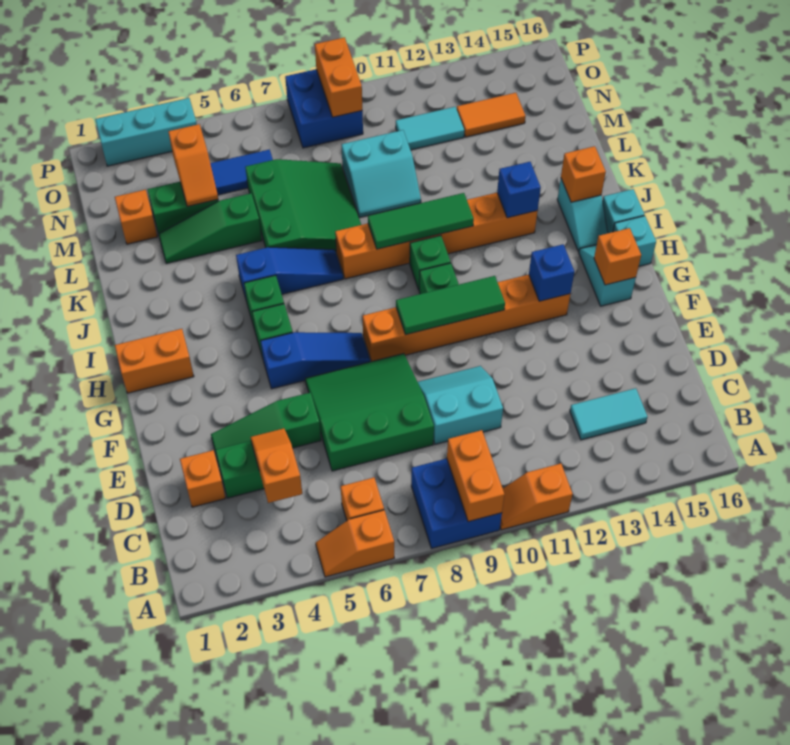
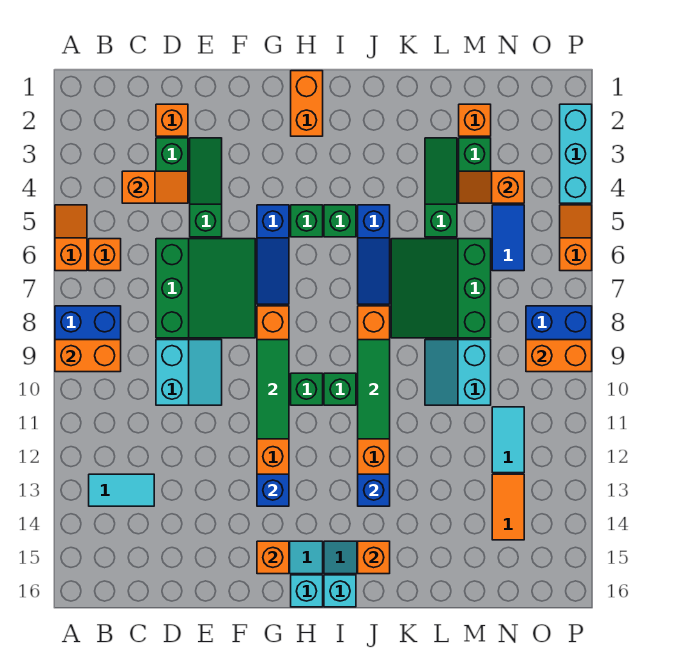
orange 1x2 slope [500,464,573,530] -> orange 1x2 slope moved to [560,205,592,271]
cyan 1x2 tile [570,388,648,440] -> cyan 1x2 tile turned to [89,474,154,506]
green 3x3 slope [245,159,361,252] -> green 3x3 slope turned to [391,239,491,338]

